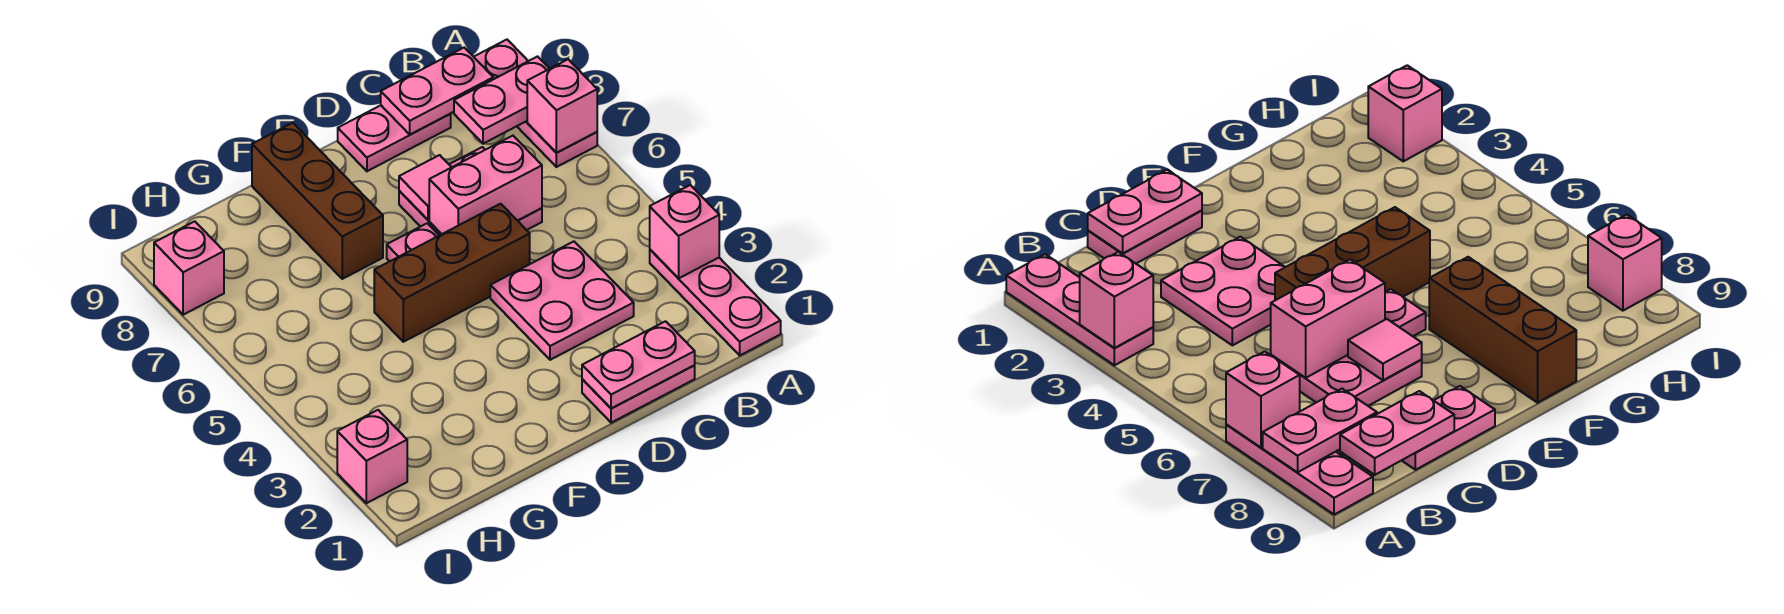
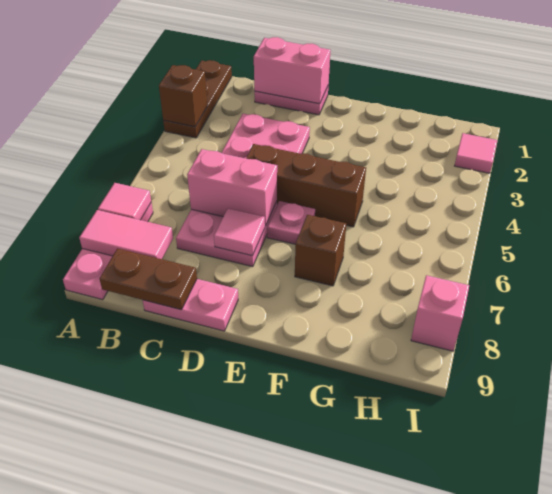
pink 1x3 plate [650,250,781,355] -> brown 1x3 plate [163,60,232,138]
pink 1x1 brick [650,185,719,278] -> brown 1x1 brick [159,65,207,127]
pink 1x1 brick [527,59,597,153] -> pink 1x1 tile [98,183,151,220]
pink 1x2 plate [454,57,549,144] -> pink 1x2 tile [79,210,173,259]
pink 1x2 plate [381,48,493,134] -> brown 1x2 plate [100,249,197,310]
pink 1x2 plate [582,321,695,408] -> pink 1x2 brick [254,37,331,104]
brown 1x3 brick [252,123,383,279] -> brown 1x1 brick [295,215,346,286]
pink 1x1 brick [337,410,407,503] -> pink 1x1 tile [455,133,497,173]

